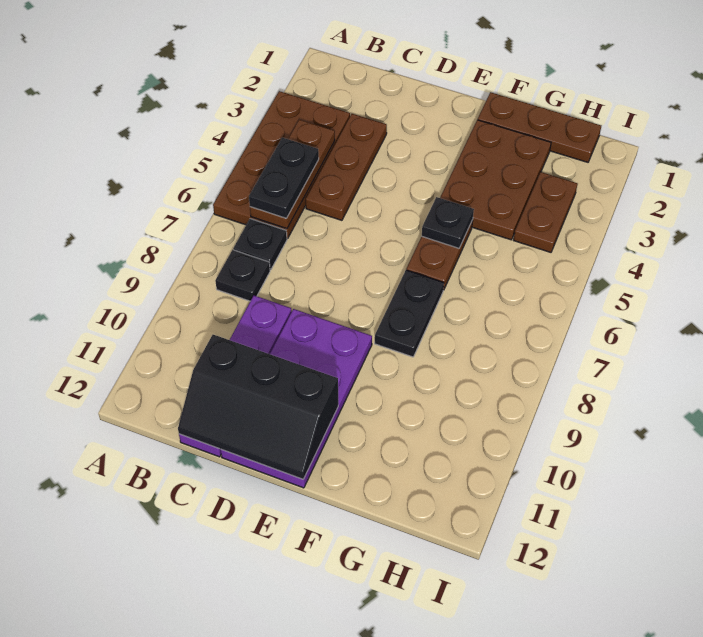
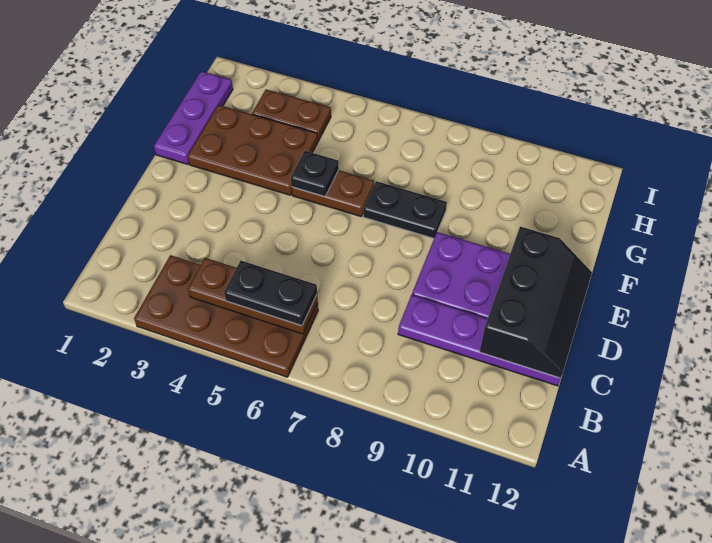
black 1x1 plate [233,219,287,270] -> none
black 1x1 plate [215,250,270,301] -> none
brown 1x3 plate [306,114,387,220] -> none
brown 1x3 plate [478,92,601,162] -> purple 1x3 plate [154,71,233,164]

